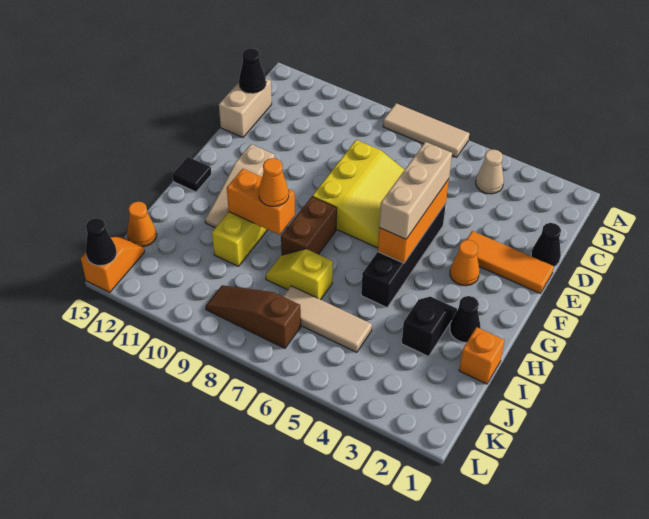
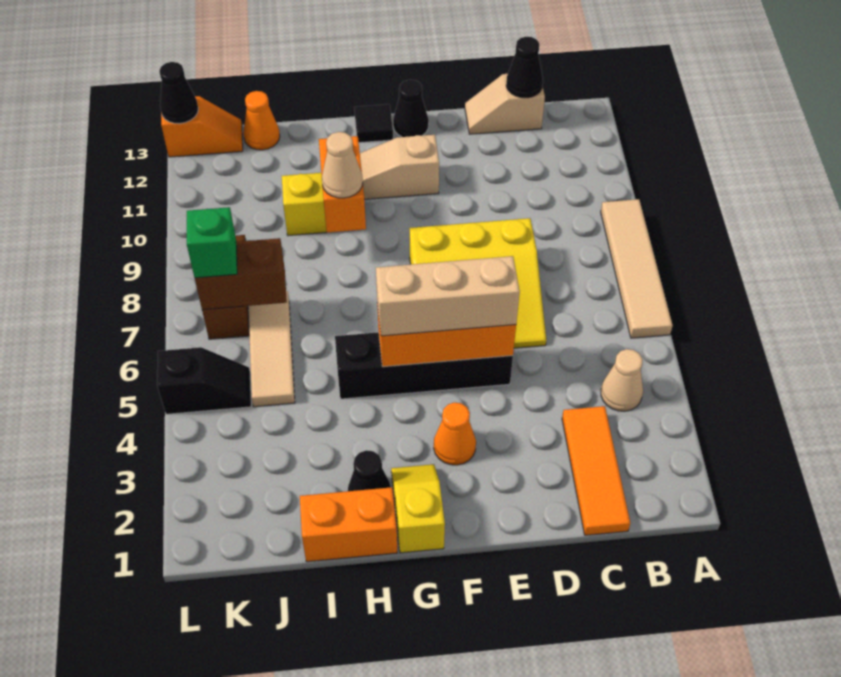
tan 1x3 tile [383,103,469,157] -> tan 1x4 tile [601,199,673,338]
tan 1x2 brick [219,79,272,137] -> tan 1x2 slope [465,74,545,134]
black 1x1 cone [531,223,561,266] -> black 1x1 cone moved to [393,80,429,137]
orange 1x3 tile [466,231,554,293] -> orange 1x3 tile moved to [562,406,630,535]
brown 1x2 brick [281,197,337,255] -> brown 1x2 brick moved to [195,238,287,310]
black 1x2 slope [402,297,457,356] -> black 1x2 slope moved to [157,347,251,414]
orange 1x1 cone [259,158,289,206] -> tan 1x1 cone [322,132,363,198]
orange 1x1 brick [459,327,505,384] -> orange 1x2 brick [300,487,397,562]
yellow 1x2 slope [266,249,333,300] -> yellow 1x2 slope moved to [391,464,445,553]
none -> green 1x1 brick [187,207,237,278]

